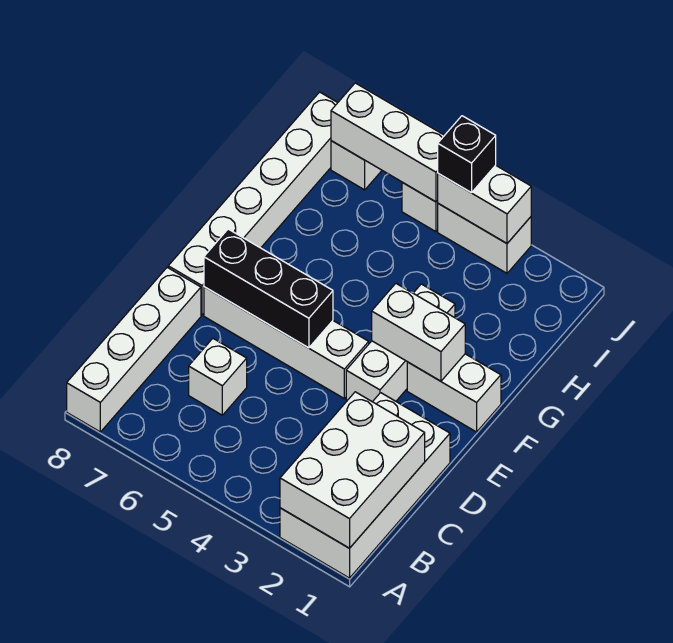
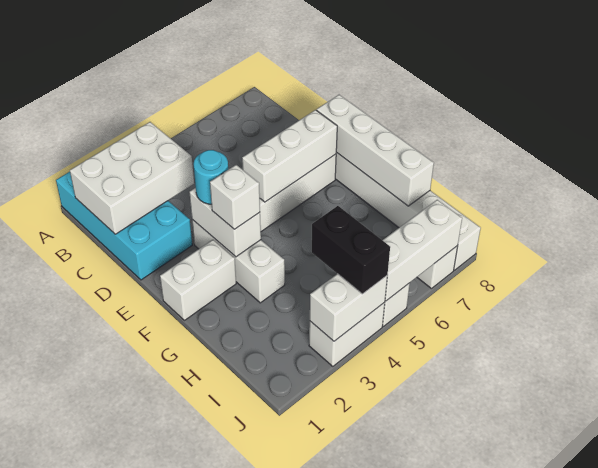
white 2x4 brick [280,393,450,578] -> cyan 2x4 brick [56,172,192,280]
white 2x3 brick [280,392,425,548] -> white 2x3 brick turned to [70,122,194,234]
white 1x4 brick [67,267,201,432] -> white 1x4 brick moved to [317,95,434,206]
white 1x1 brick [189,339,247,415] -> white 1x1 brick moved to [210,165,260,229]
none -> cyan 1x1 round brick [194,150,228,204]
black 1x3 brick [204,229,333,348] -> white 1x3 brick [242,110,337,202]
white 1x2 brick [372,284,465,381] -> white 1x2 brick turned to [189,188,261,257]
black 1x1 brick [438,116,496,193] -> black 1x2 brick [312,206,390,294]

